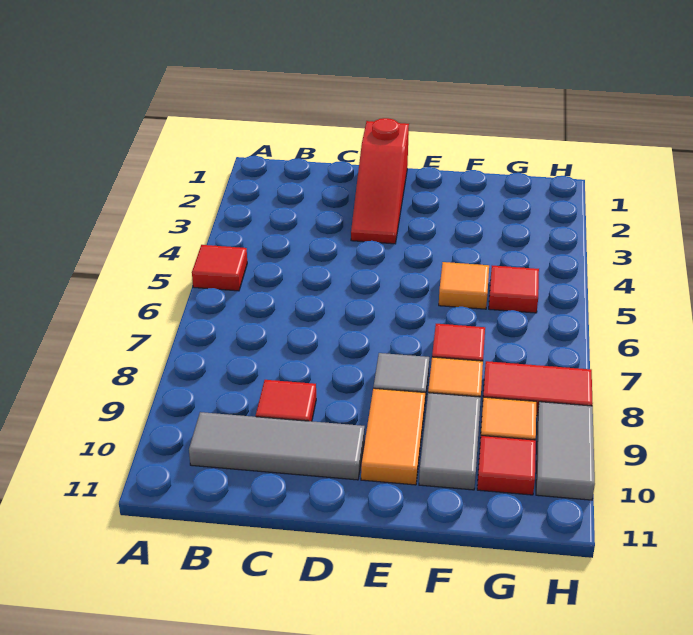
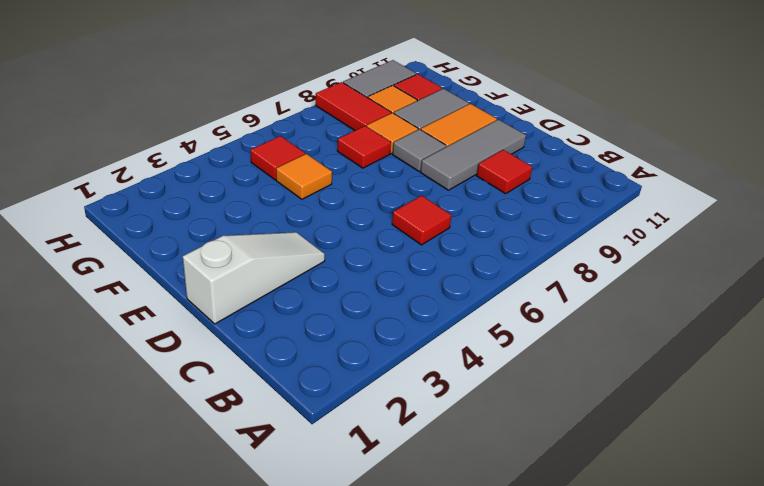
red 1x1 tile [192,245,247,291] -> red 1x1 tile moved to [392,196,451,245]
grey 1x3 tile [189,412,365,480] -> grey 1x3 tile turned to [421,120,526,190]
red 1x3 slope [351,118,409,244] -> white 1x3 slope [183,232,325,324]

